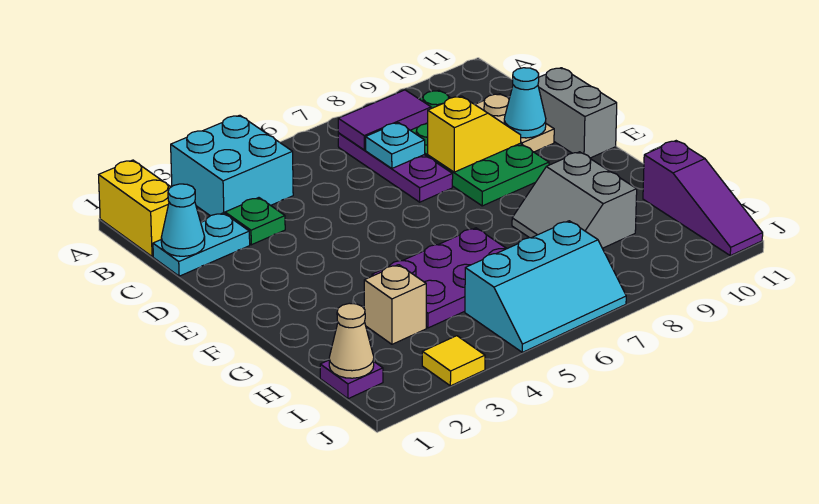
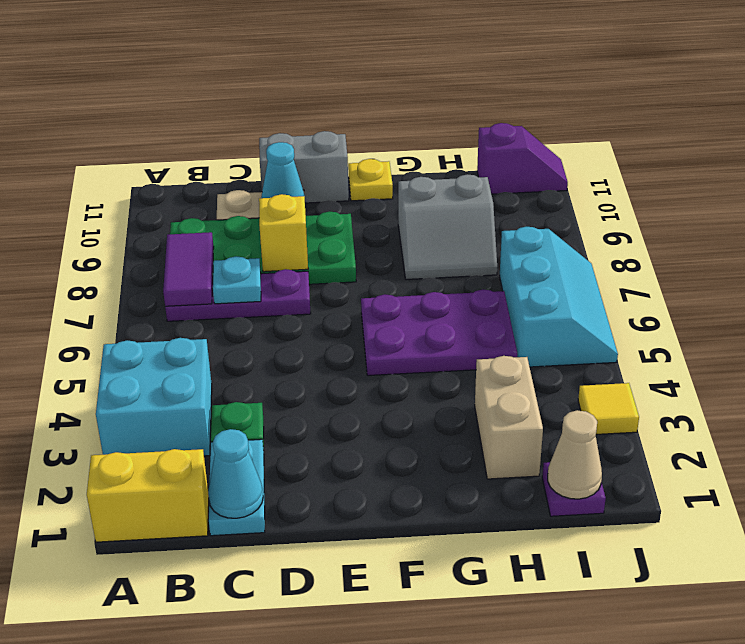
none -> yellow 1x1 plate [348,159,393,201]
purple 2x3 plate [372,228,507,328] -> purple 2x3 plate turned to [361,289,517,376]
tan 1x1 brick [364,265,426,344] -> tan 1x2 brick [475,356,543,479]
purple 1x3 slope [643,141,763,256] -> purple 1x2 slope [477,123,568,194]

